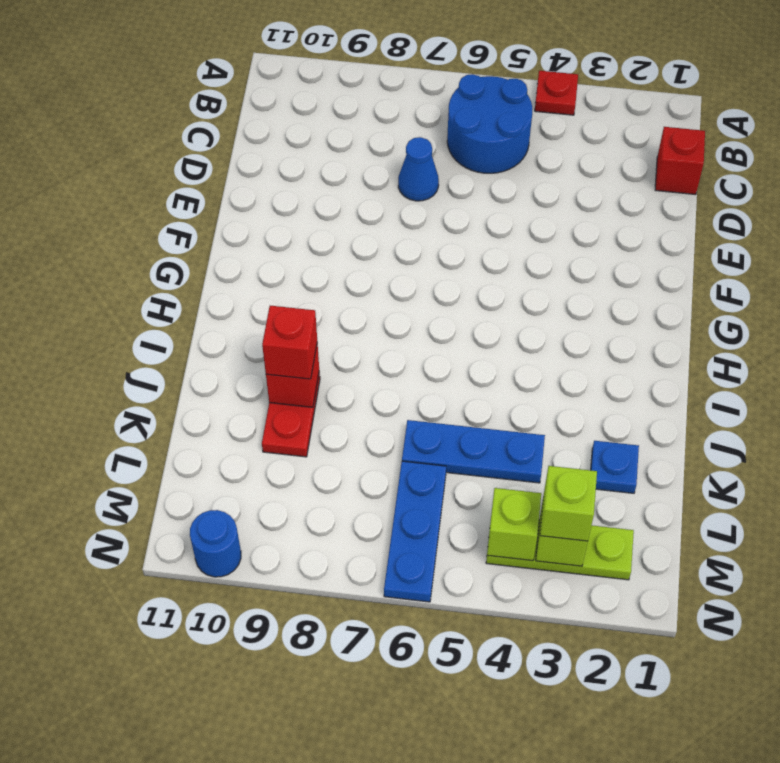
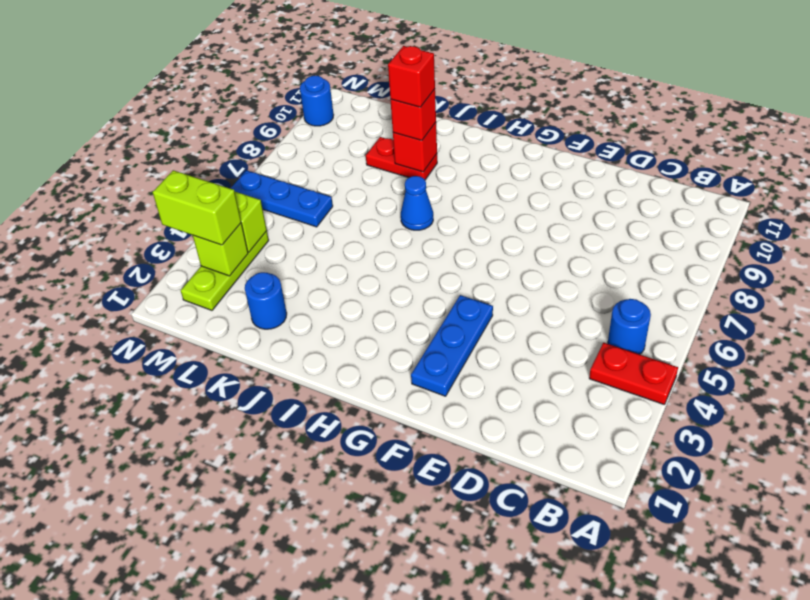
red 1x1 plate [535,71,578,115] -> red 1x2 plate [589,343,678,405]
blue 2x2 round brick [447,74,532,173] -> blue 1x1 round brick [608,299,651,354]
red 1x1 brick [655,127,705,195] -> red 1x1 brick moved to [388,46,435,107]
blue 1x1 cone [398,137,439,201] -> blue 1x1 cone moved to [401,176,433,230]
blue 1x1 plate [591,441,639,493] -> blue 1x1 round brick [245,272,287,329]
blue 1x3 plate [402,420,545,483] -> blue 1x3 plate moved to [411,295,493,396]
lime 1x1 brick [540,466,597,541] -> lime 1x2 brick [153,170,241,245]

